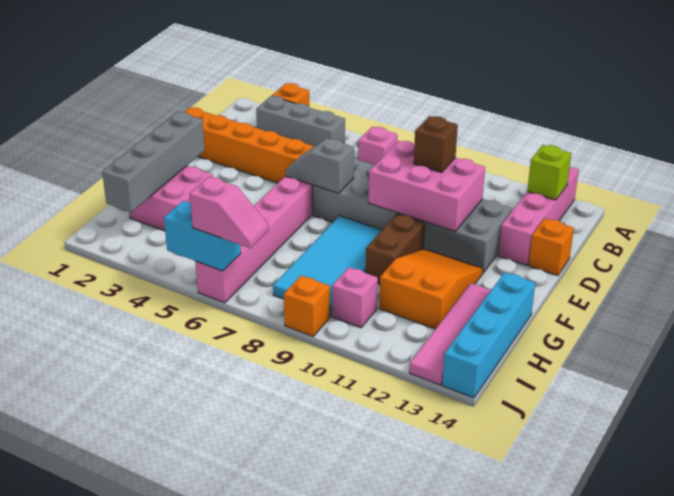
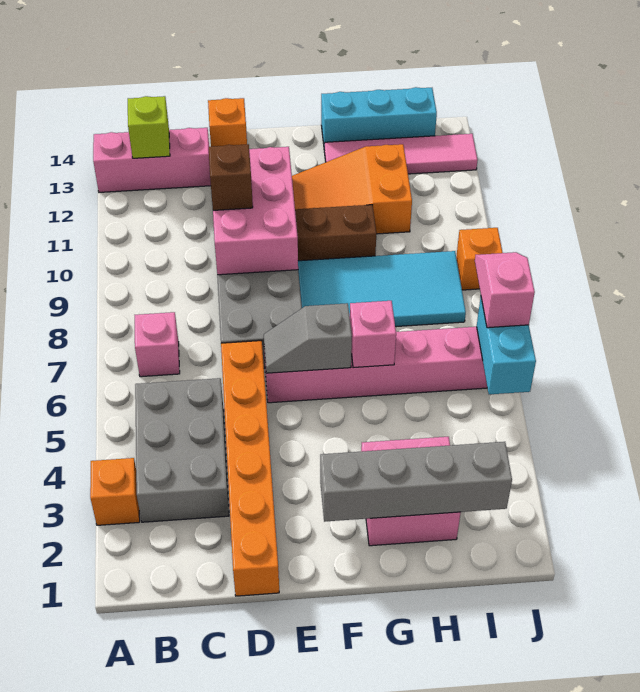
pink 1x4 brick [498,167,579,265] -> pink 1x3 brick [93,128,211,192]
grey 1x3 brick [256,96,345,146] -> grey 2x3 brick [135,378,229,522]
grey 1x2 slope [285,139,354,193] -> grey 1x2 slope turned to [264,303,352,373]
cyan 1x4 brick [442,272,535,398] -> cyan 1x3 brick [321,87,437,150]
pink 1x1 brick [332,267,378,328] -> pink 1x1 brick moved to [350,301,396,368]

